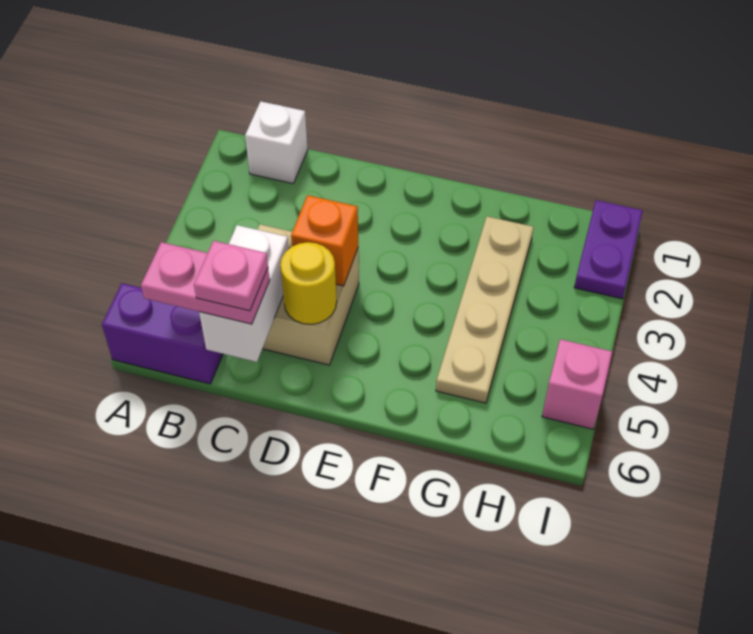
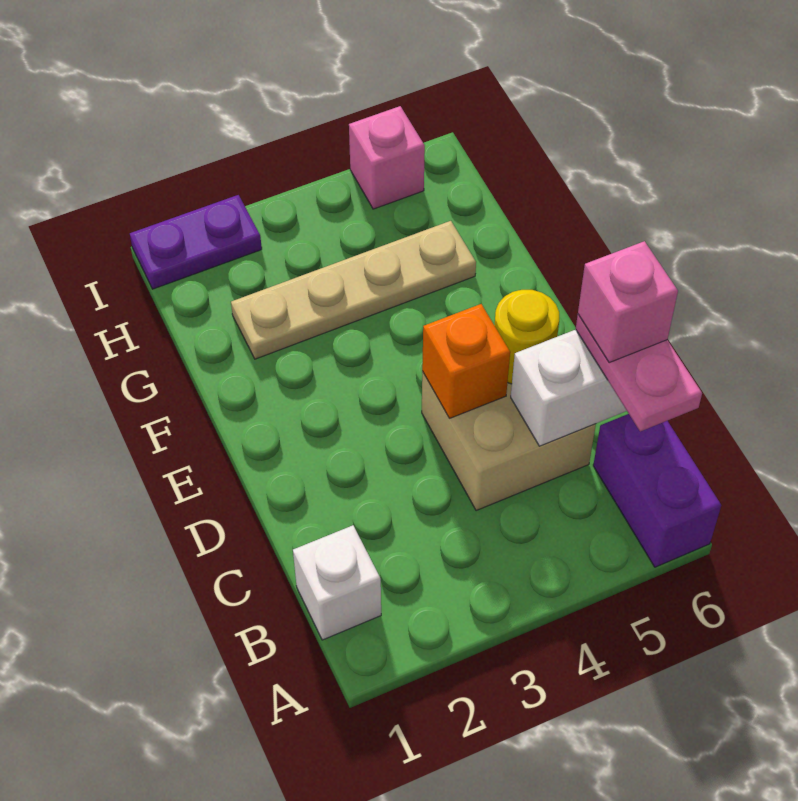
pink 1x1 plate [194,241,268,311] -> pink 1x1 brick [578,241,678,363]

